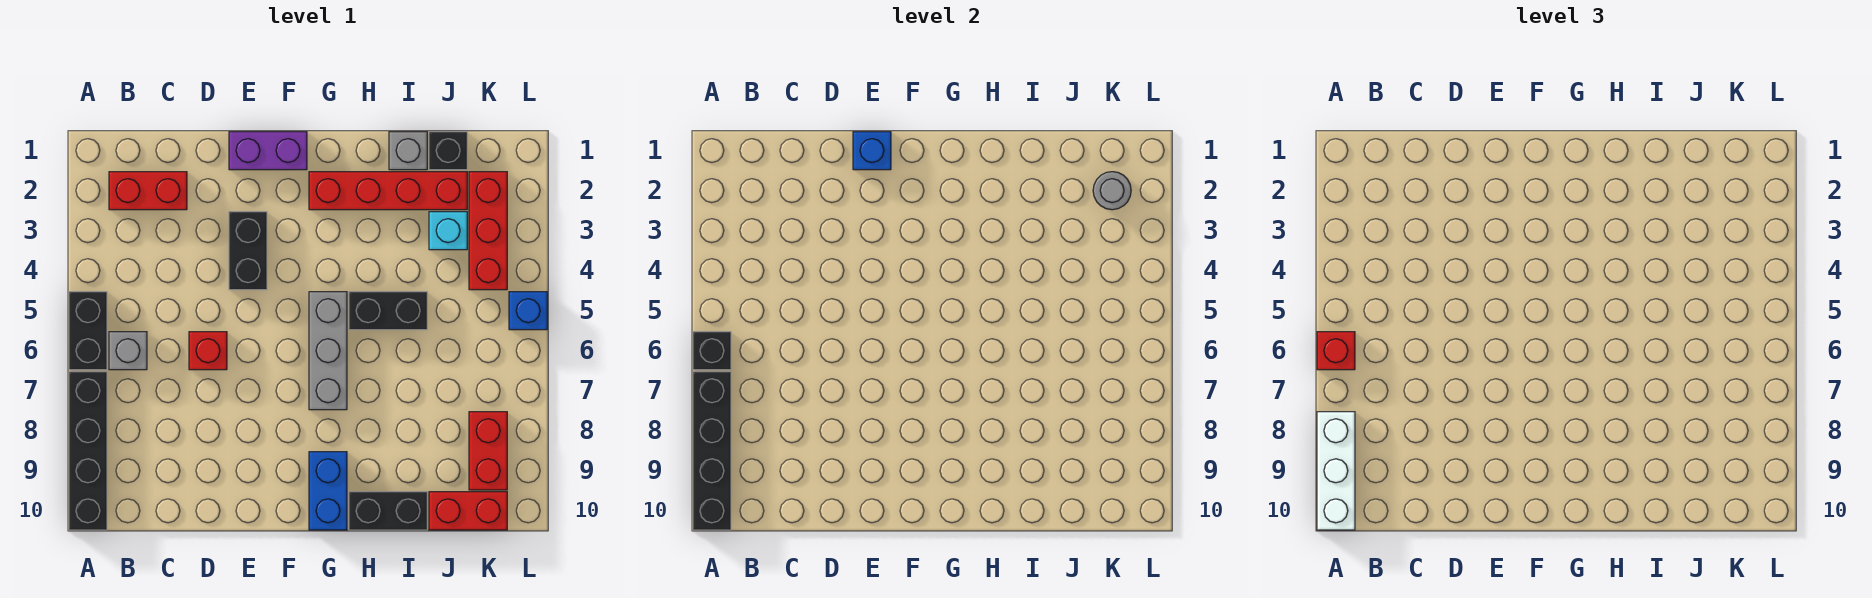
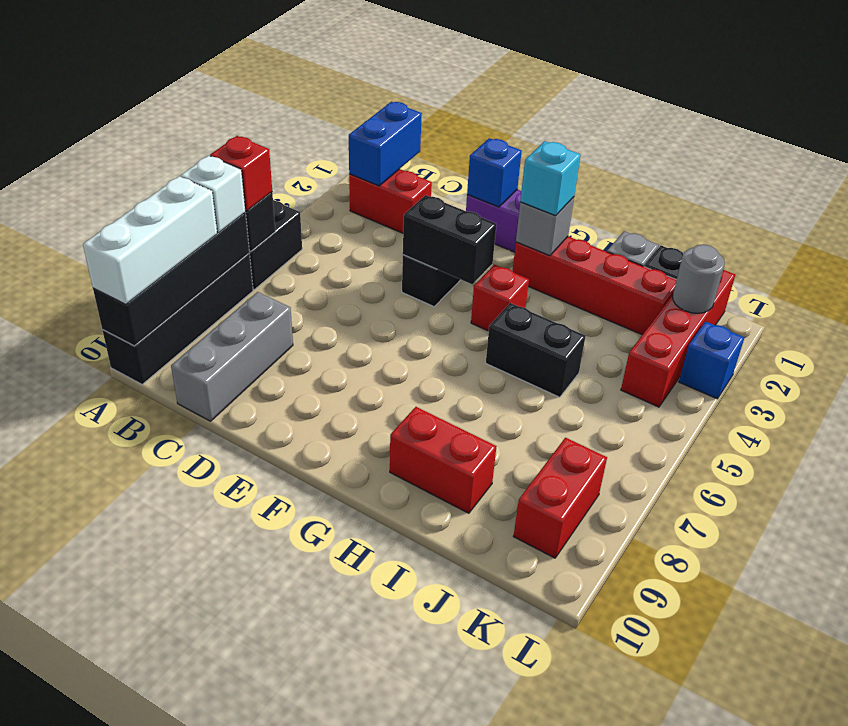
none -> white 1x1 brick [181,156,245,233]
grey 1x1 brick [109,332,147,370] -> grey 1x1 brick moved to [516,197,574,256]
red 1x1 brick [189,332,227,370] -> red 1x1 brick moved to [471,265,529,331]
grey 1x3 brick [309,292,347,410] -> grey 1x3 brick moved to [171,292,293,421]
blue 1x2 brick [309,452,347,530] -> blue 1x2 brick moved to [349,102,422,186]
black 1x2 brick [349,492,427,530] -> black 1x2 brick moved to [403,195,496,284]
cyan 1x1 brick [429,212,467,250] -> cyan 1x1 brick moved to [520,141,580,216]
red 1x2 brick [429,492,507,530] -> red 1x2 brick moved to [390,407,497,513]
red 1x3 brick [469,172,507,290] -> red 1x4 brick [621,270,735,407]
blue 1x1 brick [509,292,547,330] -> blue 1x1 brick moved to [679,321,745,399]

